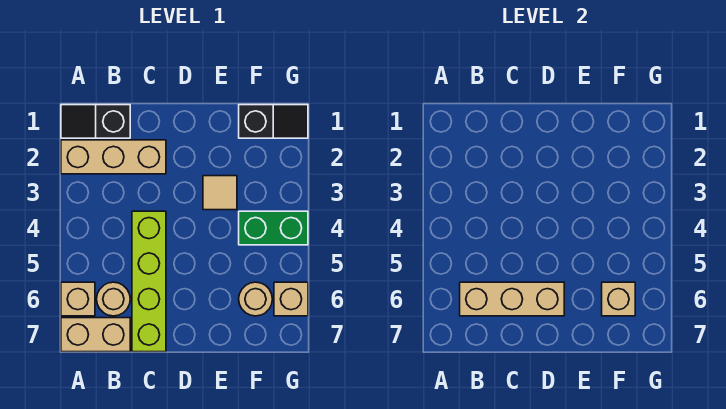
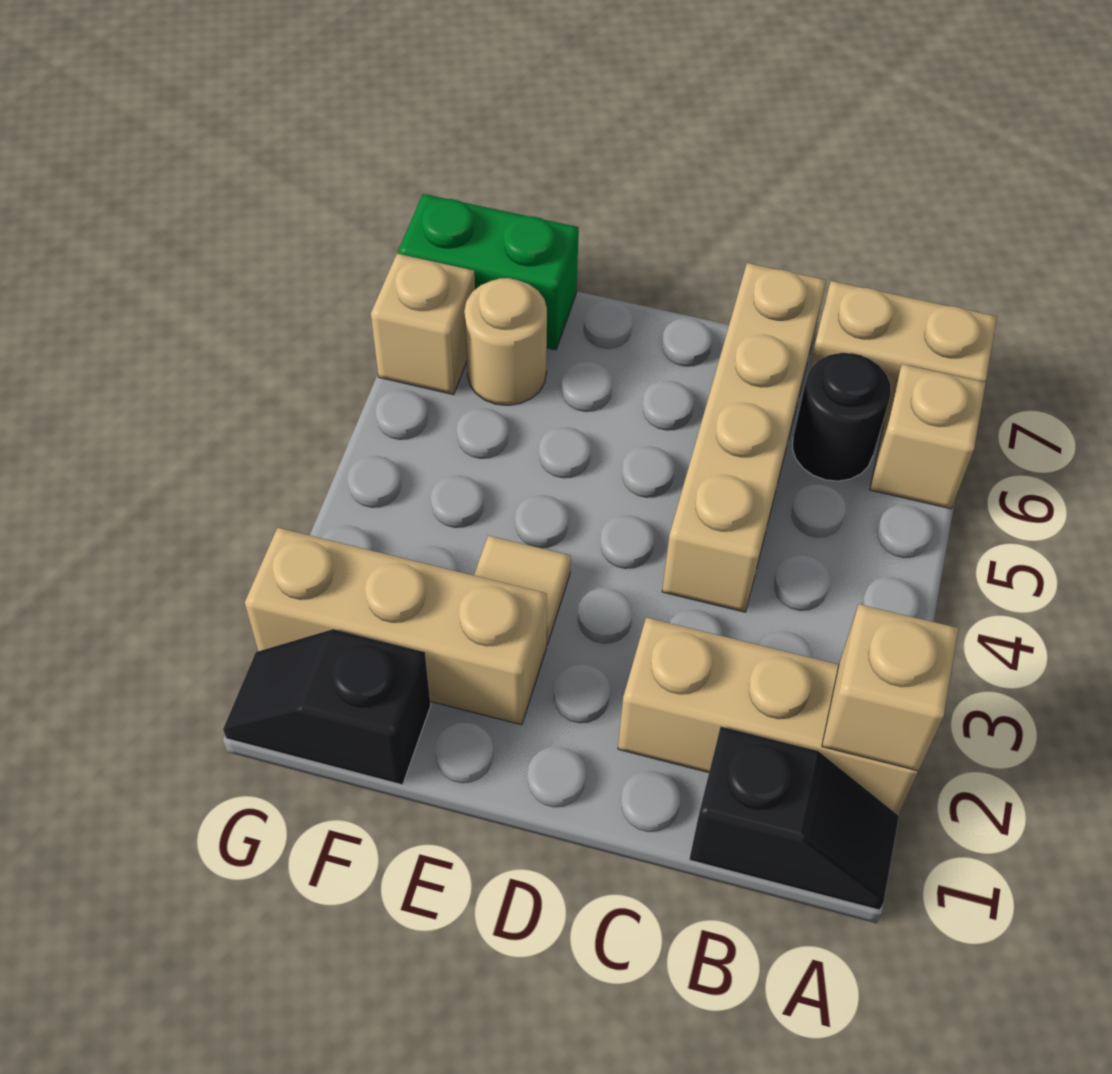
tan 1x1 round brick [97,282,130,316] -> black 1x1 round brick [792,353,891,481]
tan 1x3 brick [460,282,564,316] -> tan 1x3 brick moved to [245,528,547,725]
lime 1x4 brick [132,211,166,352] -> tan 1x4 brick [662,263,826,612]
green 1x2 brick [239,211,308,245] -> green 1x2 brick moved to [398,194,579,350]
tan 1x1 brick [602,282,635,316] -> tan 1x1 brick moved to [822,604,959,771]

